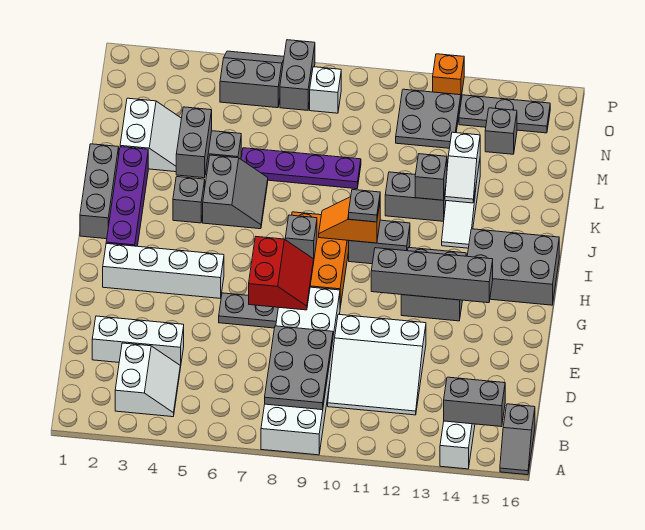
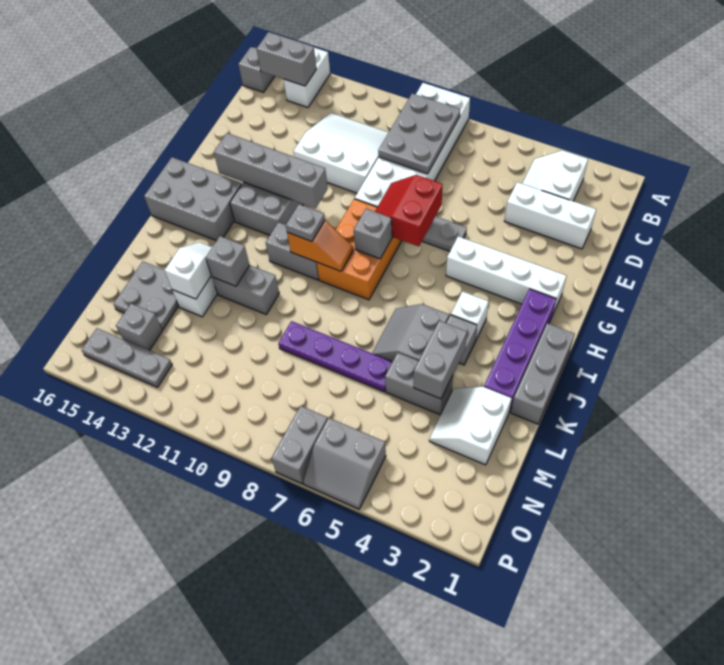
grey 2x2 plate [396,89,461,148] -> grey 2x2 plate moved to [114,261,178,329]
white 1x1 brick [310,67,341,113] -> white 1x1 brick moved to [451,291,489,341]
orange 1x1 brick [433,54,464,97] -> none

